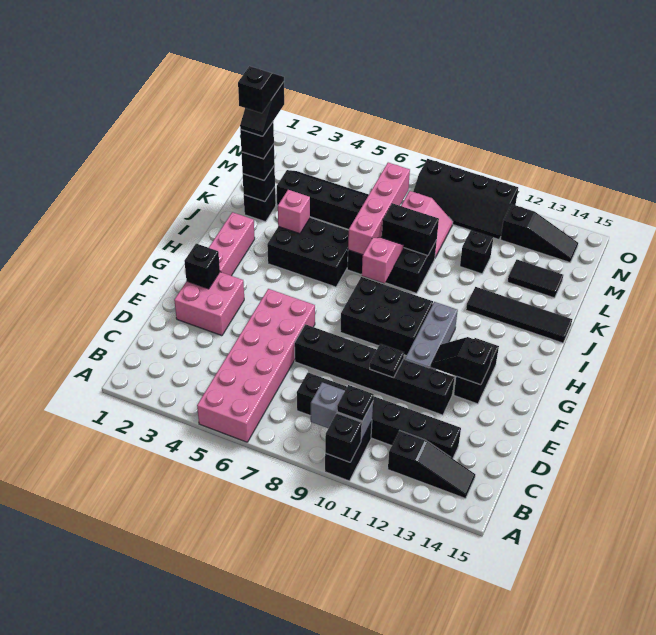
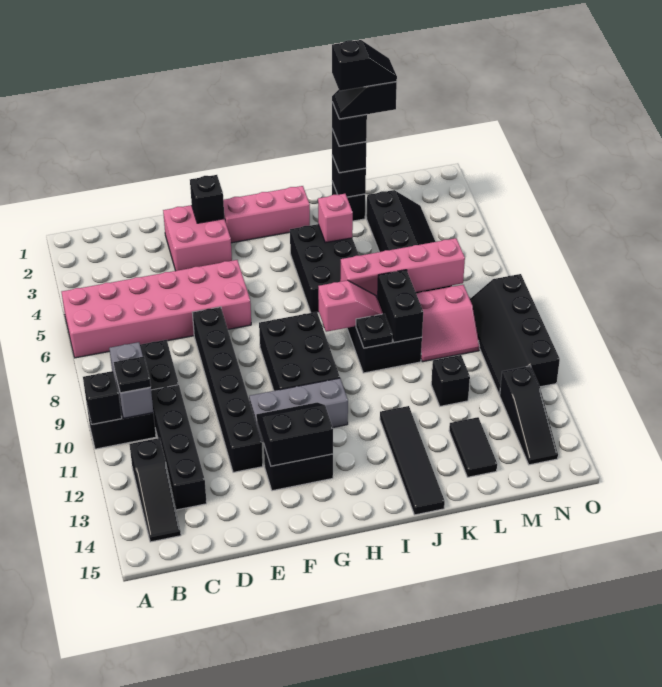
black 1x1 plate [370,344,404,378] -> black 1x1 plate moved to [356,314,392,348]
black 1x2 slope [431,337,493,385] -> black 2x2 slope [256,402,333,466]

